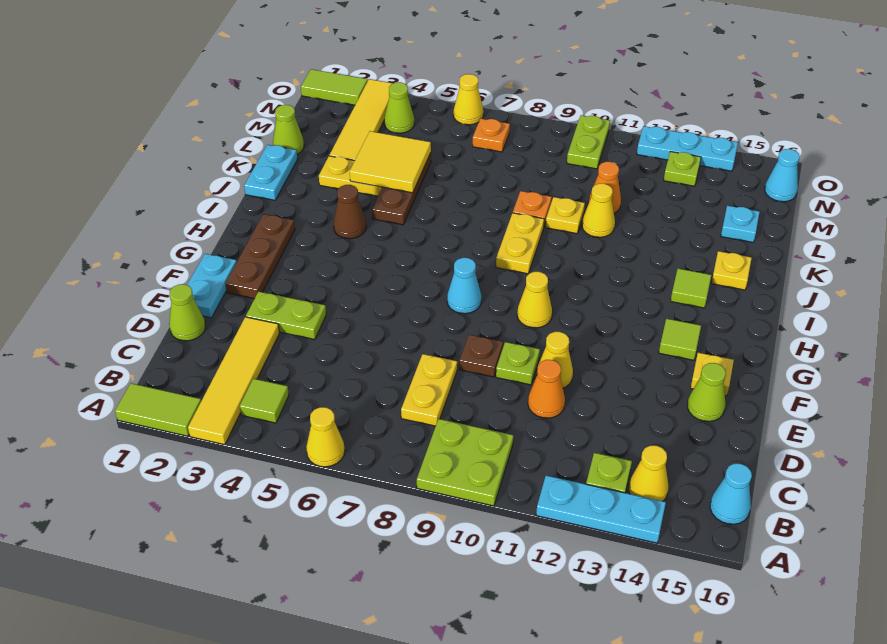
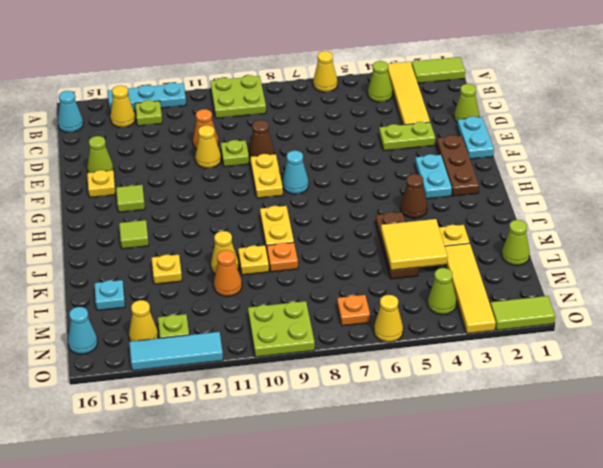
lime 1x1 tile [240,379,289,423] -> lime 1x1 cone [368,61,392,102]
yellow 1x2 plate [401,354,457,426] -> yellow 1x2 plate moved to [250,154,283,198]
brown 1x1 plate [459,335,503,377] -> brown 1x1 cone [249,120,274,157]
yellow 1x1 cone [517,272,552,328] -> yellow 1x1 cone moved to [129,300,158,341]
cyan 1x2 plate [244,145,297,200] -> cyan 1x2 plate moved to [415,154,452,199]
yellow 1x1 plate [712,251,751,290] -> yellow 1x1 plate moved to [152,255,182,284]
lime 1x2 plate [567,115,610,169] -> lime 2x2 plate [248,301,315,357]
cyan 1x3 plate [637,126,738,171] -> cyan 1x3 tile [129,332,223,371]

